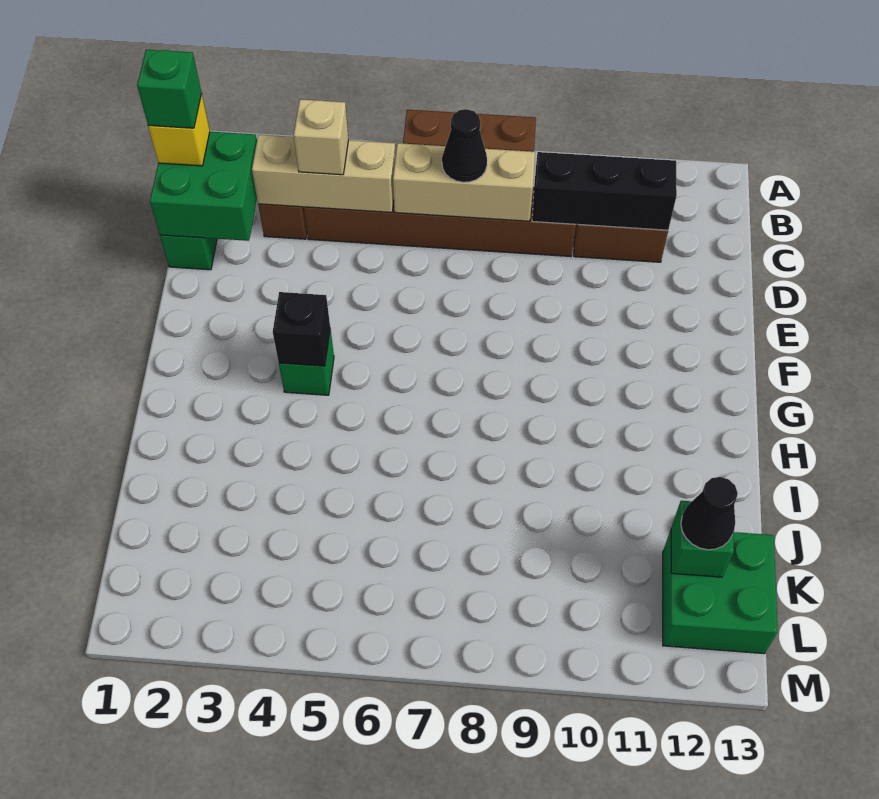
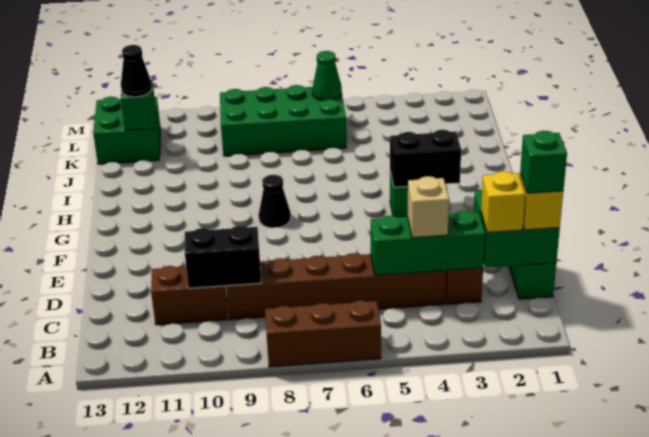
none -> yellow 1x1 brick [481,171,525,233]
tan 1x3 brick [252,135,396,213] -> green 1x3 brick [371,211,485,275]
tan 1x3 brick [393,143,535,221] -> none
black 1x1 cone [442,109,487,182] -> black 1x1 cone moved to [259,175,291,228]
black 1x3 brick [532,152,677,230] -> black 1x2 brick [185,226,261,288]
black 1x1 brick [273,292,330,366] -> black 1x2 brick [390,130,461,187]
none -> green 2x4 brick [220,85,346,156]
none -> green 1x1 cone [312,51,342,101]

